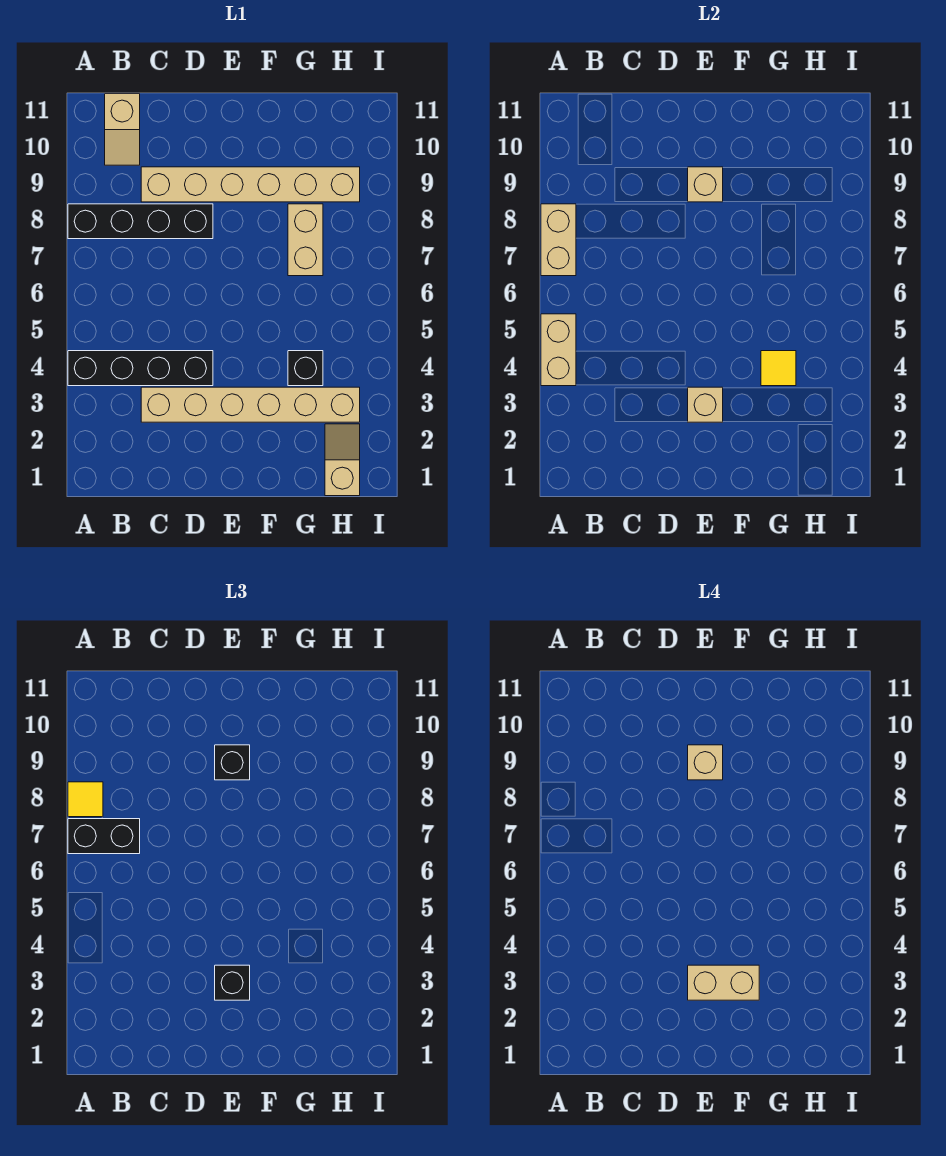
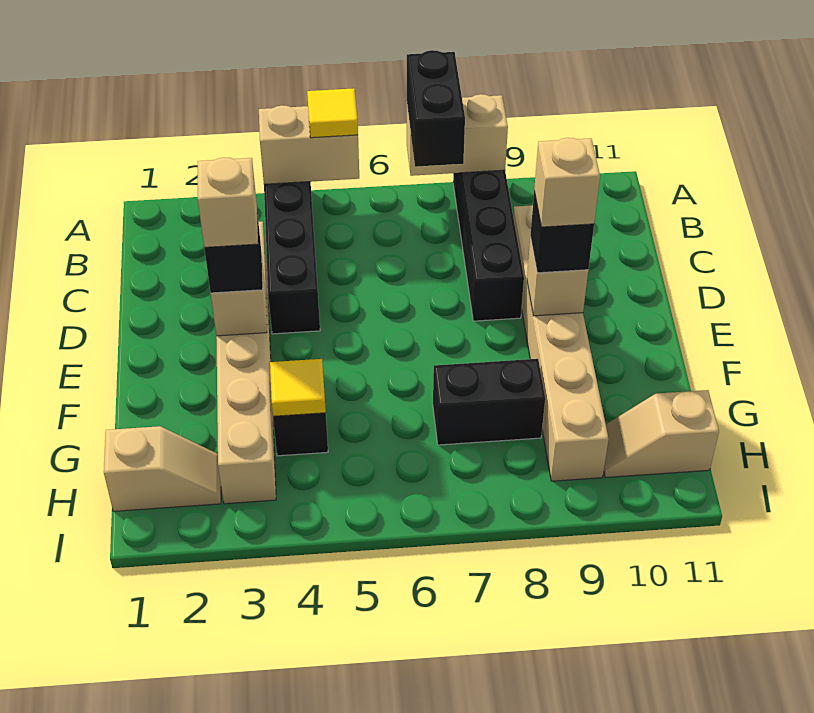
yellow 1x1 tile [68,782,103,817] -> yellow 1x1 tile moved to [307,88,358,138]
tan 1x2 slope [105,94,140,165] -> tan 1x2 slope moved to [604,390,719,478]
tan 1x2 brick [688,965,759,1000] -> tan 1x1 brick [198,157,258,247]
tan 1x2 brick [288,204,323,276] -> black 1x2 brick [433,359,545,445]

